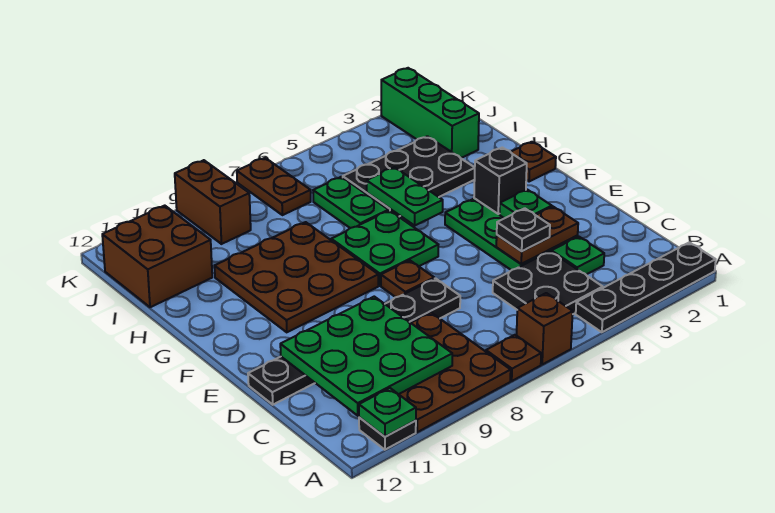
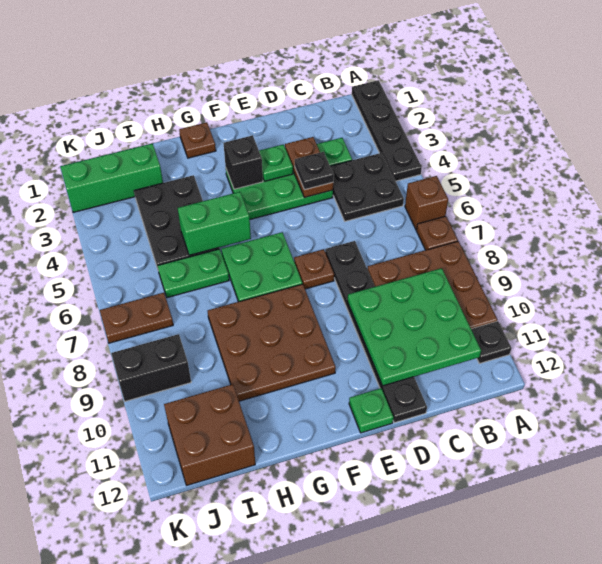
green 1x1 plate [359,388,416,437] -> green 1x1 plate moved to [349,388,393,433]
green 1x2 plate [367,167,443,225] -> green 1x2 brick [178,192,251,255]
brown 1x2 brick [175,160,251,244] -> black 1x2 brick [111,334,191,401]

